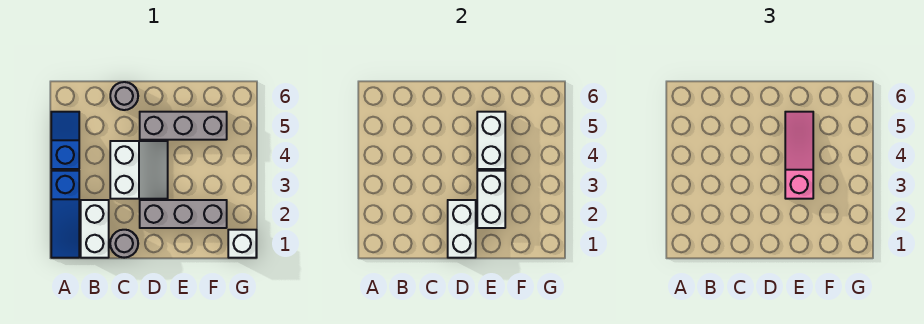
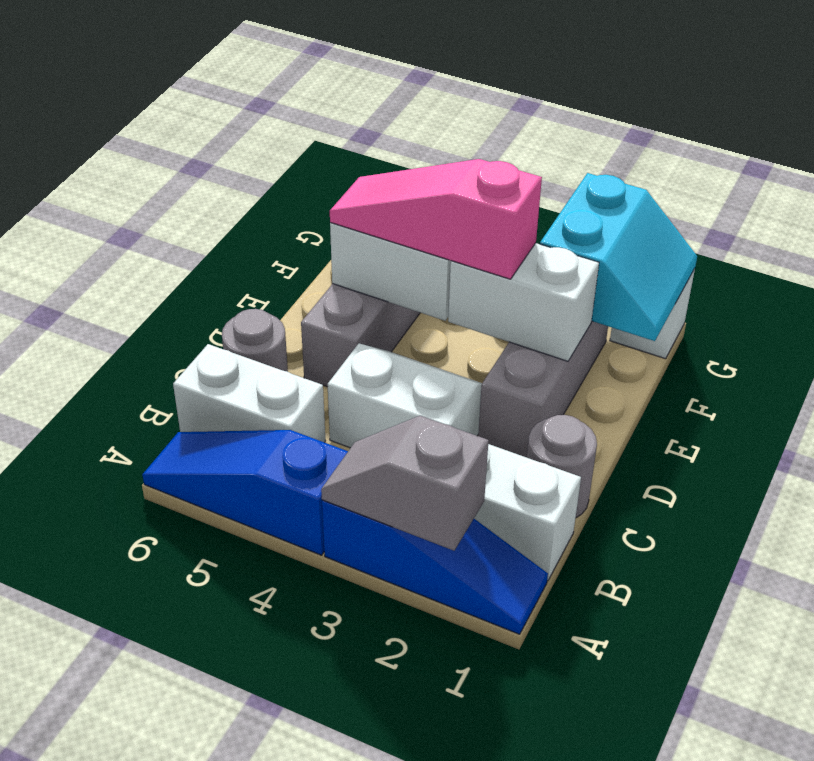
none -> grey 1x2 slope [321,416,489,551]
blue 1x2 slope [51,112,79,169] -> blue 1x3 slope [142,430,348,555]
white 1x2 brick [448,200,476,258] -> white 1x2 brick moved to [173,344,325,443]
none -> cyan 2x2 slope [540,173,697,341]

